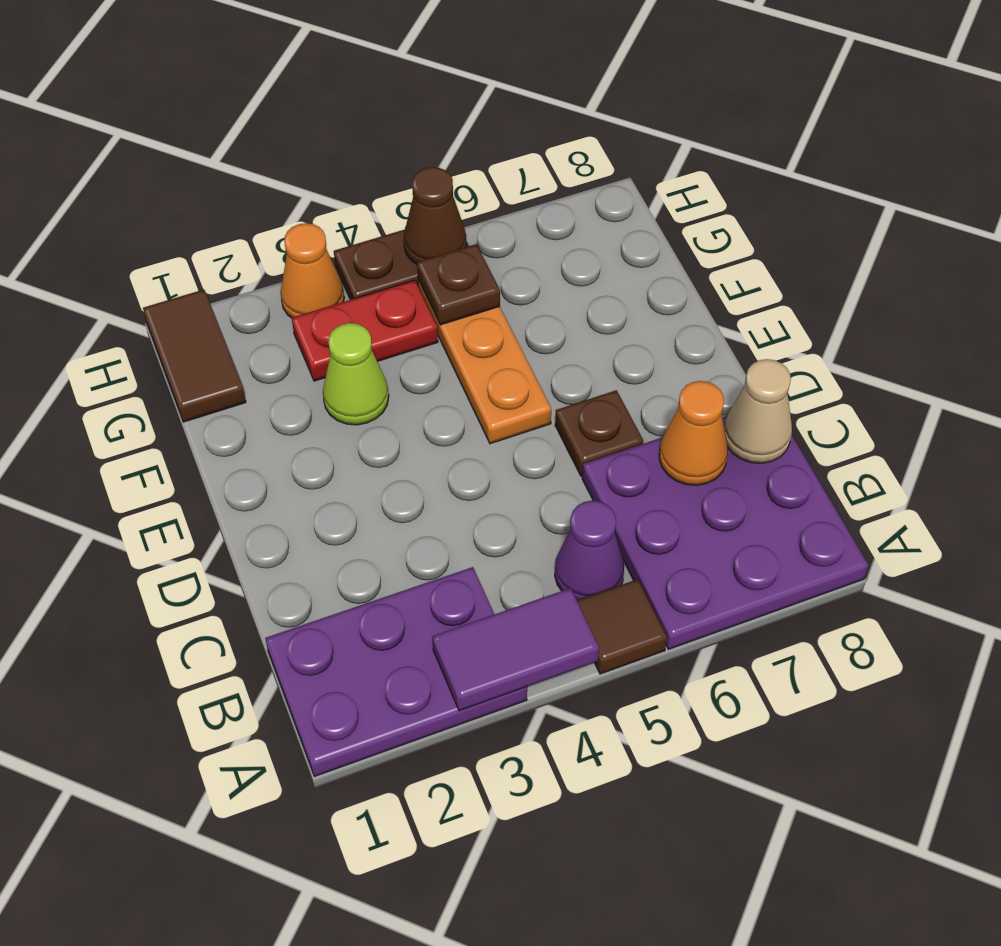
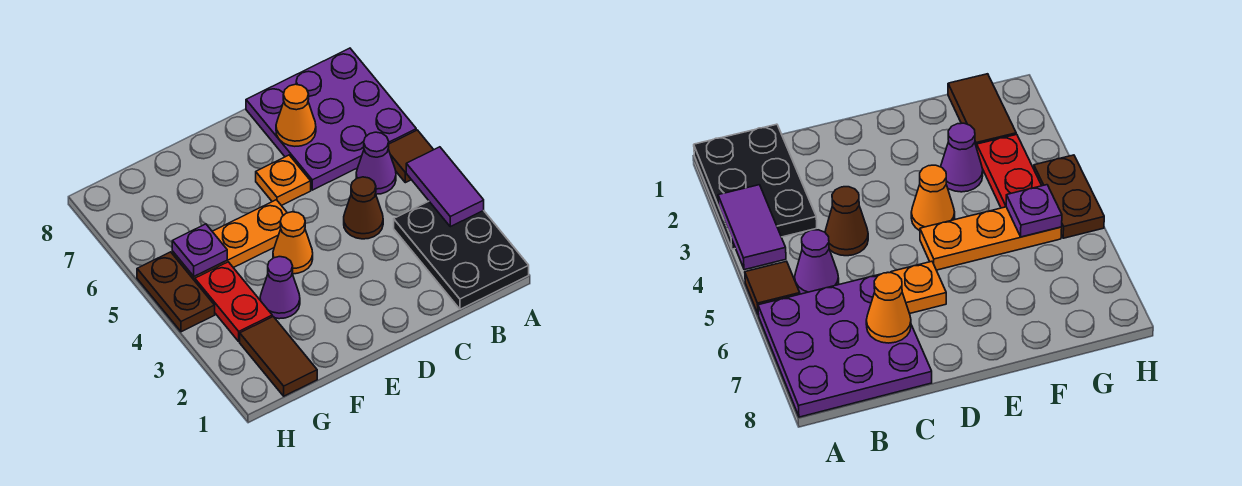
purple 2x3 plate [265,567,527,776] -> black 2x3 plate [394,201,529,309]
tan 1x1 cone [724,359,792,463] -> none
brown 1x1 plate [555,390,643,476] -> orange 1x1 plate [256,155,311,206]
lime 1x1 cone [323,323,389,425] -> purple 1x1 cone [260,257,300,319]
brown 1x2 tile [143,290,246,422] -> brown 1x2 tile turned to [240,317,317,396]
brown 1x1 plate [417,244,500,325] -> purple 1x1 plate [172,224,227,276]
orange 1x1 cone [280,223,344,318] -> orange 1x1 cone moved to [273,212,313,274]
brown 1x1 cone [404,167,466,264] -> brown 1x1 cone moved to [344,177,383,239]

